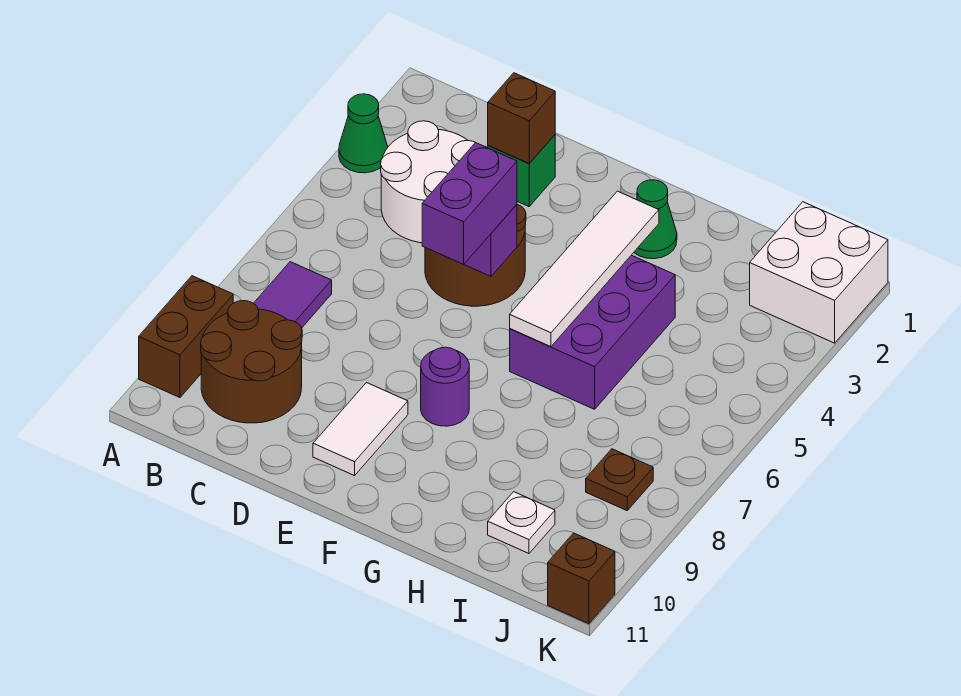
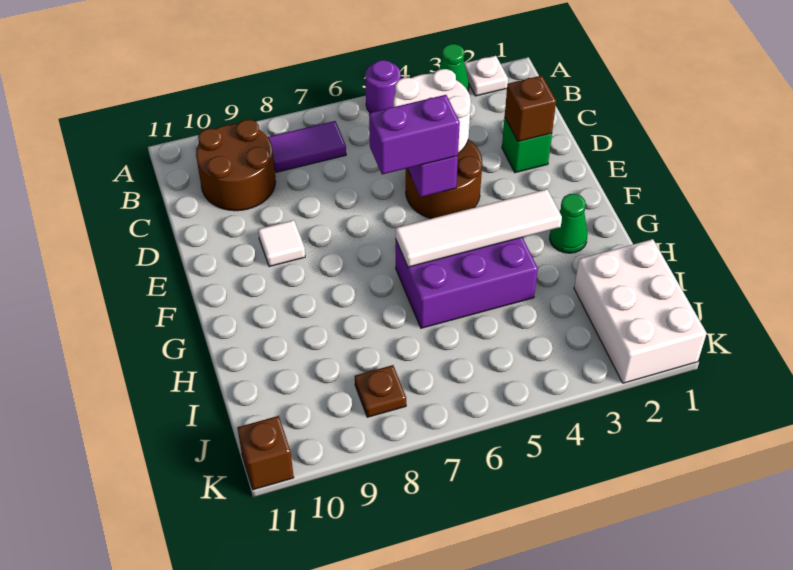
brown 1x2 brick [139,276,233,397] -> none
white 1x2 tile [313,383,408,476] -> white 1x1 tile [258,220,305,267]
purple 1x1 round brick [421,347,469,426] -> purple 1x1 round brick moved to [365,60,401,113]
white 1x1 plate [488,492,555,553] -> white 1x1 plate moved to [464,56,508,96]
white 2x2 brick [750,202,888,343] -> white 2x3 brick [574,239,707,383]

